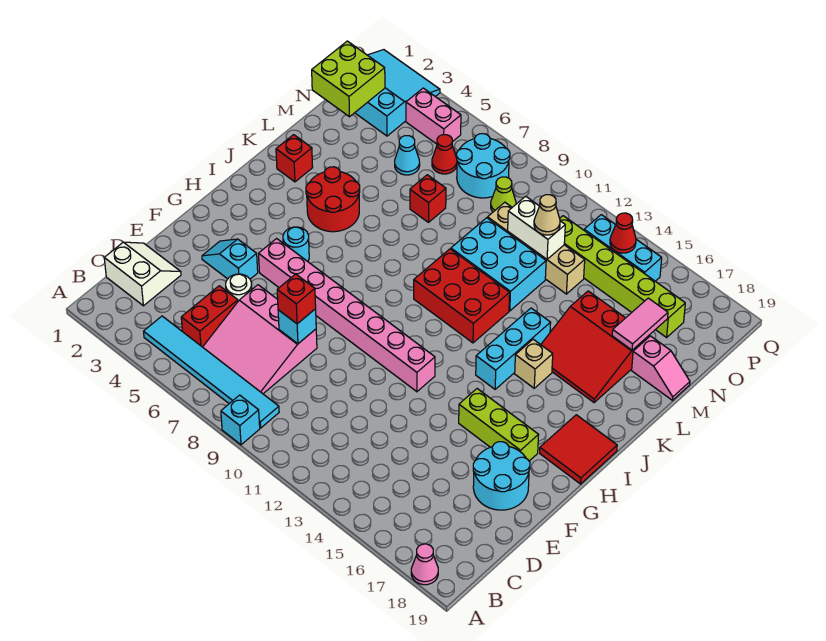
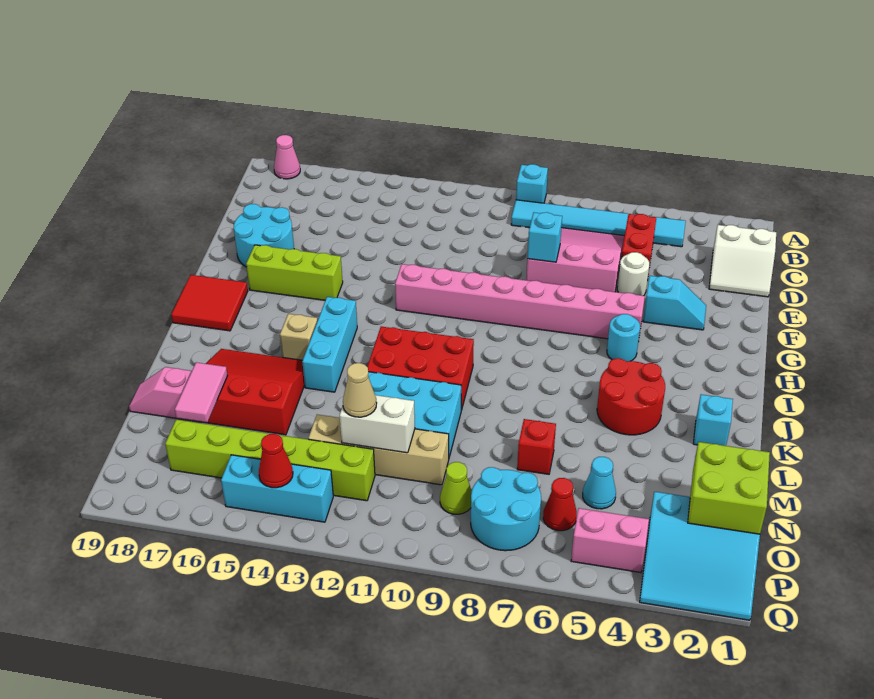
red 1x1 brick [277,274,316,324] -> none
red 1x1 brick [276,135,313,182] -> cyan 1x1 brick [693,394,733,446]

